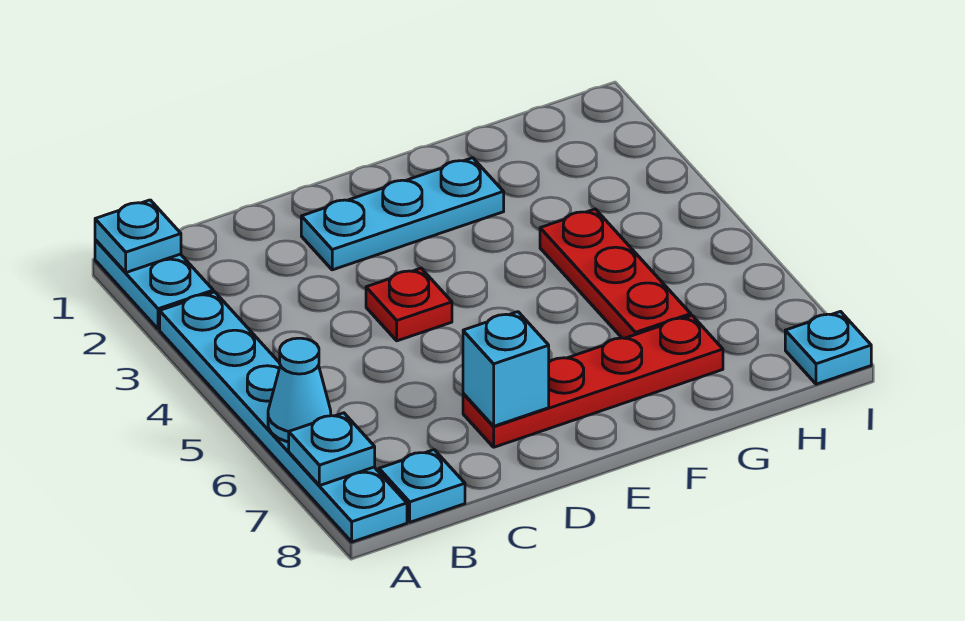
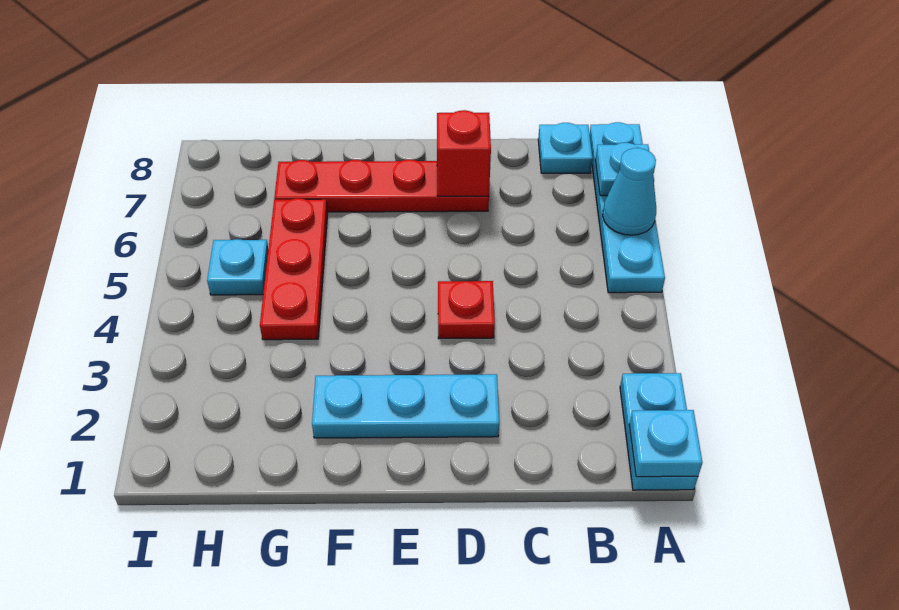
cyan 1x6 plate [160,292,407,542] -> cyan 1x4 plate [590,122,665,293]
cyan 1x1 brick [463,312,549,426] -> red 1x1 brick [437,110,491,196]
cyan 1x1 plate [785,312,871,384] -> cyan 1x1 plate moved to [207,239,268,295]

